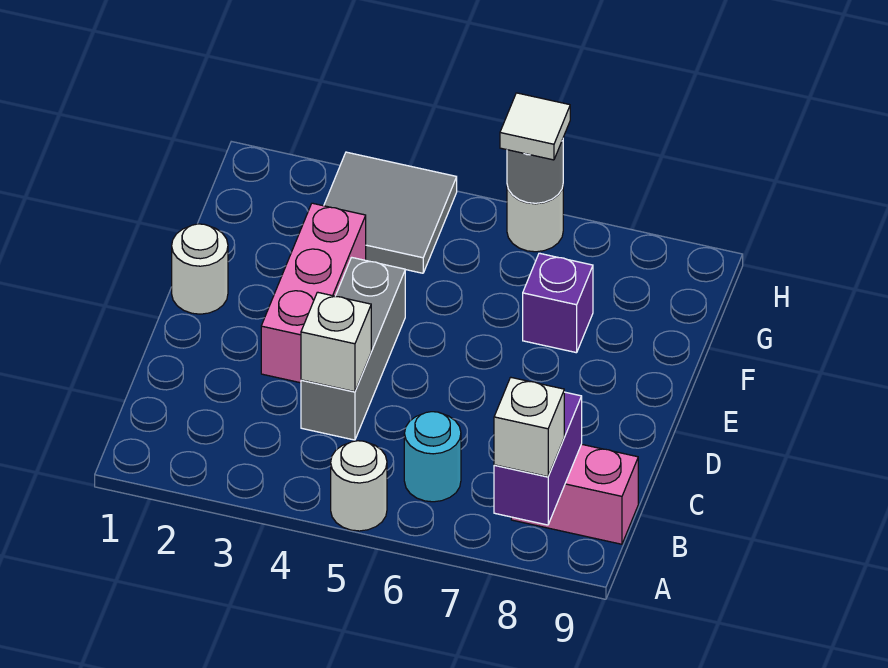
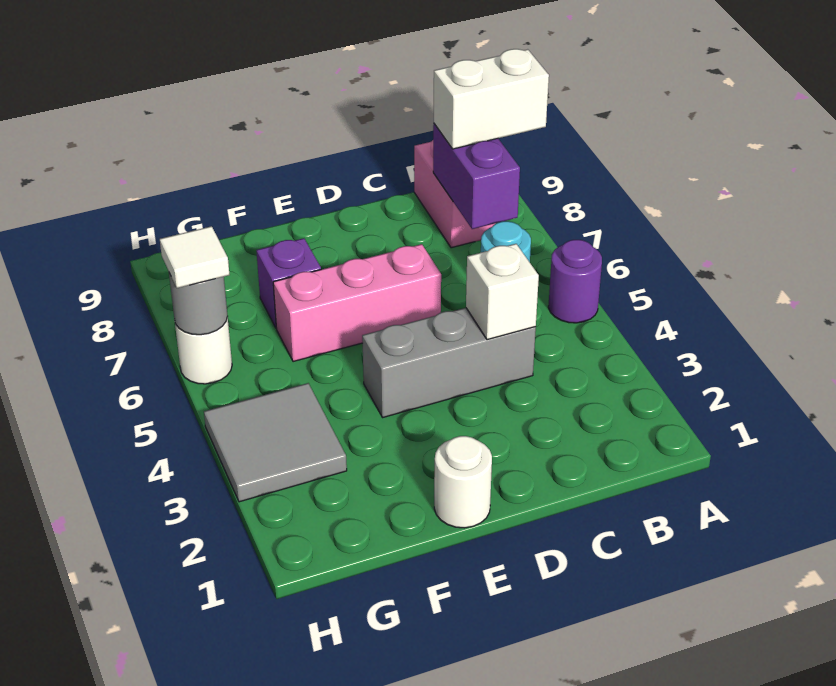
white 1x1 round brick [331,441,387,531] -> purple 1x1 round brick [548,240,602,323]
purple 1x2 brick [494,392,582,525] -> purple 1x2 brick turned to [433,124,520,229]
white 1x1 brick [494,377,564,477] -> white 1x2 brick [434,49,549,149]
pink 1x3 brick [261,203,366,383] -> pink 1x3 brick moved to [273,244,441,362]

